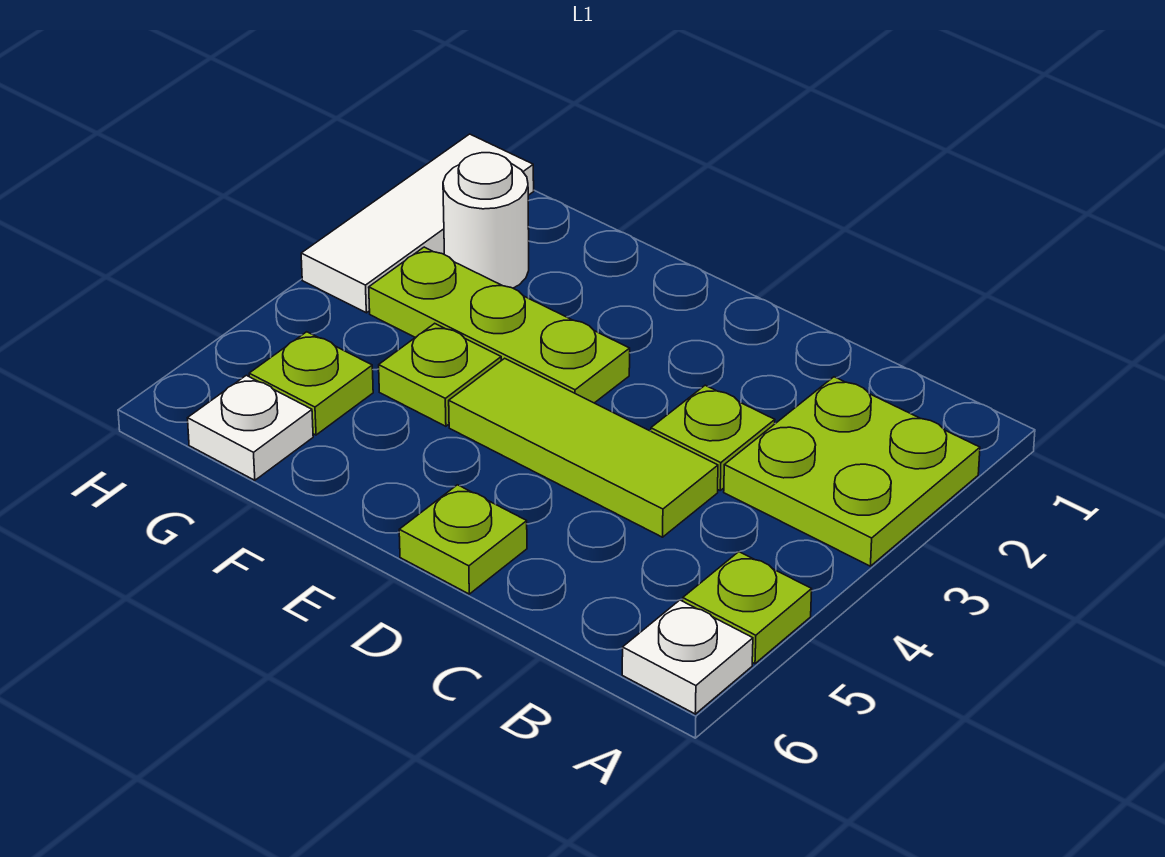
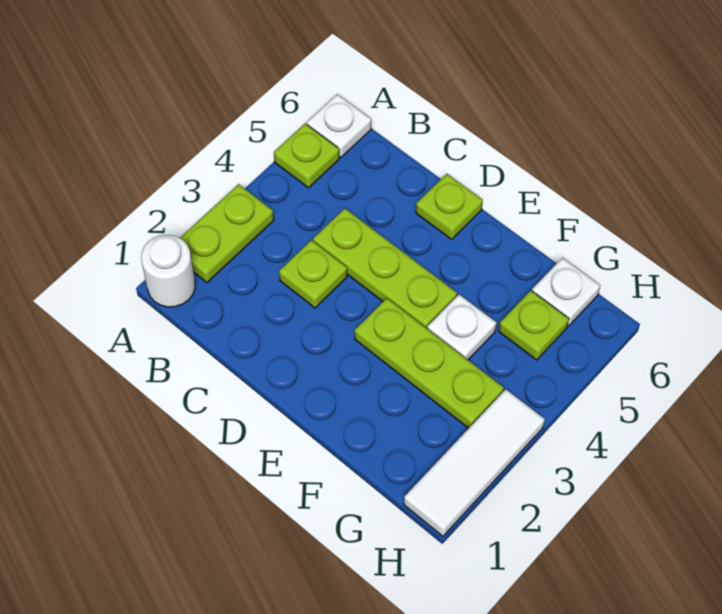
lime 2x2 plate [724,377,980,566] -> lime 1x2 plate [180,184,274,283]
lime 1x3 tile [449,358,718,537] -> lime 1x3 plate [313,208,457,328]
lime 1x1 plate [379,323,501,426] -> white 1x1 plate [427,294,496,360]
white 1x1 round brick [443,153,529,288] -> white 1x1 round brick moved to [141,235,195,307]

